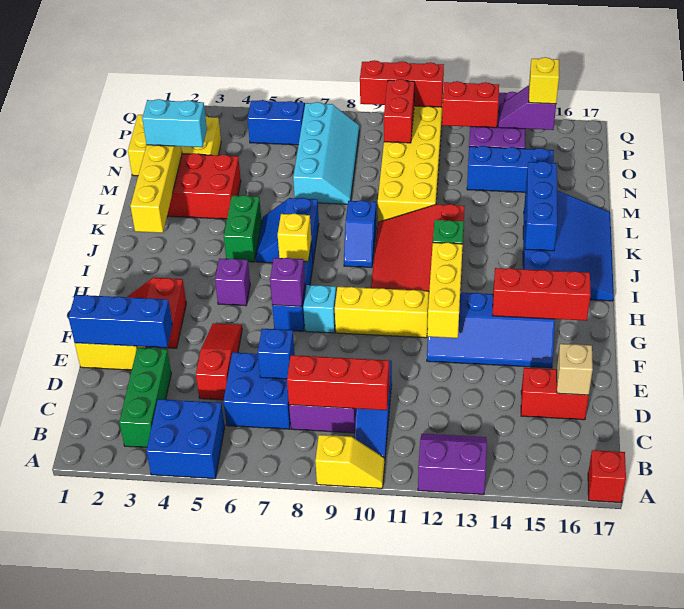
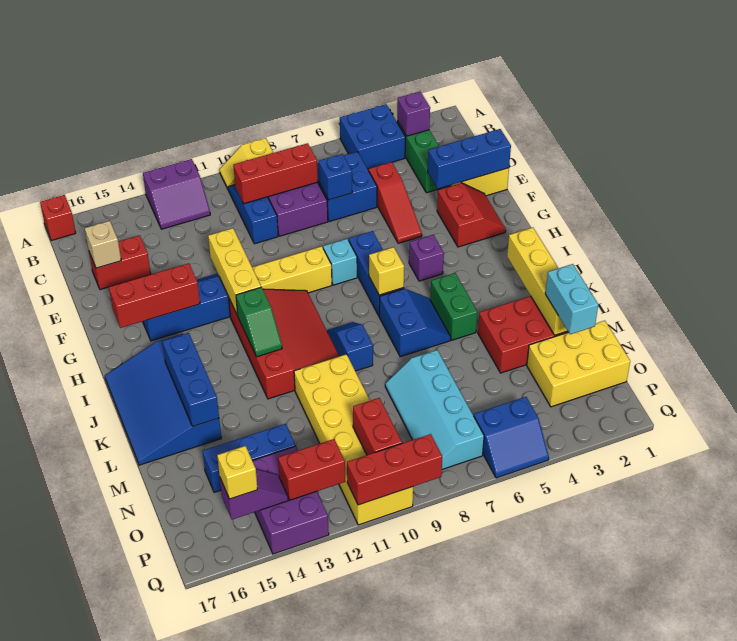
purple 1x1 brick [270,258,305,307] -> purple 1x1 brick moved to [397,92,430,136]
cyan 1x2 brick [142,99,207,147] -> cyan 1x2 brick turned to [545,264,598,334]

